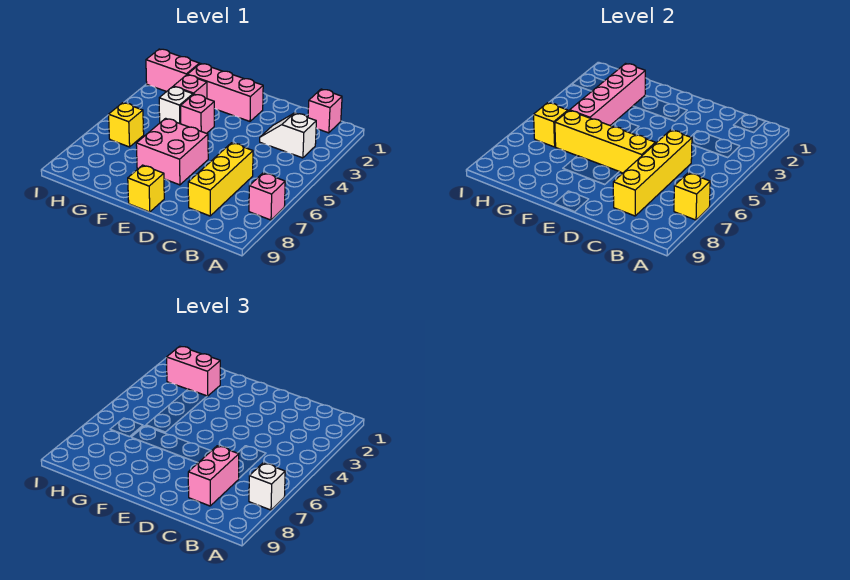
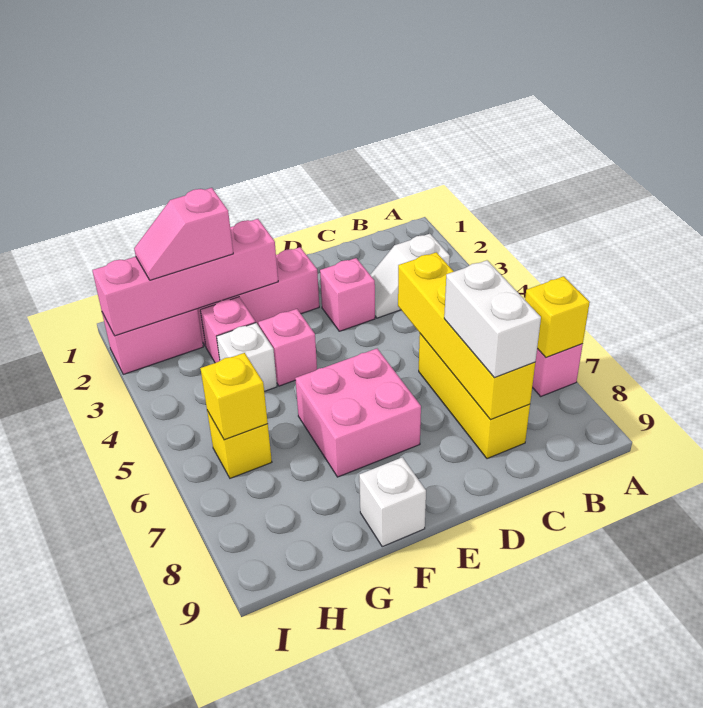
white 1x1 brick [249,463,285,510] -> white 1x1 brick moved to [359,457,426,547]
pink 1x1 brick [308,89,342,133] -> pink 1x1 brick moved to [320,258,375,331]
pink 1x2 brick [188,446,239,506] -> white 1x2 brick [444,260,541,378]
yellow 1x4 brick [555,111,655,173] -> none
yellow 1x1 brick [128,165,164,212] -> none
pink 1x4 brick [570,64,645,125] -> pink 1x4 brick turned to [92,219,278,336]
pink 1x2 brick [167,346,220,396] -> pink 1x2 slope [134,188,233,280]

